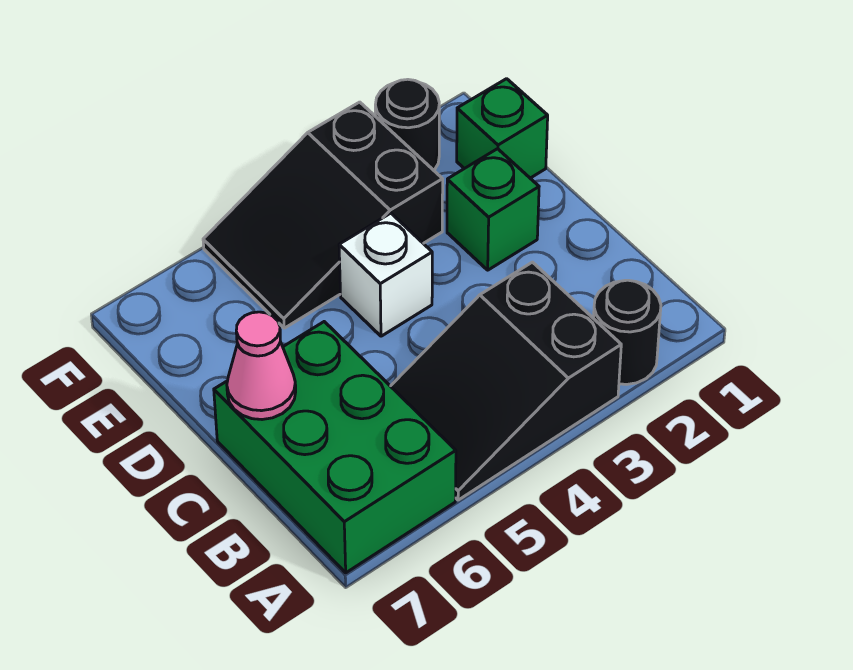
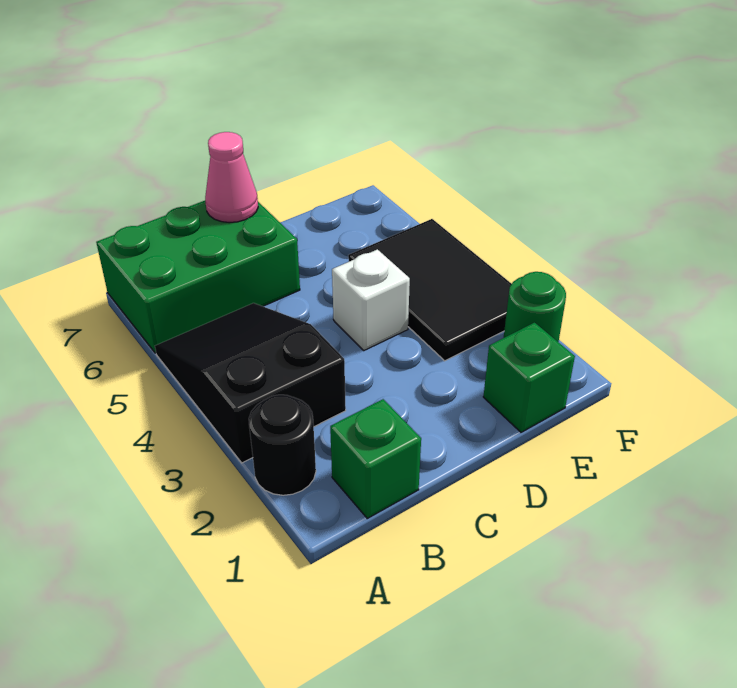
green 1x1 brick [447,149,539,270] -> green 1x1 brick moved to [330,399,421,518]
black 2x3 slope [203,102,443,328] -> black 2x3 tile [348,219,511,361]
black 1x1 round brick [375,79,439,170] -> green 1x1 round brick [504,272,566,342]

